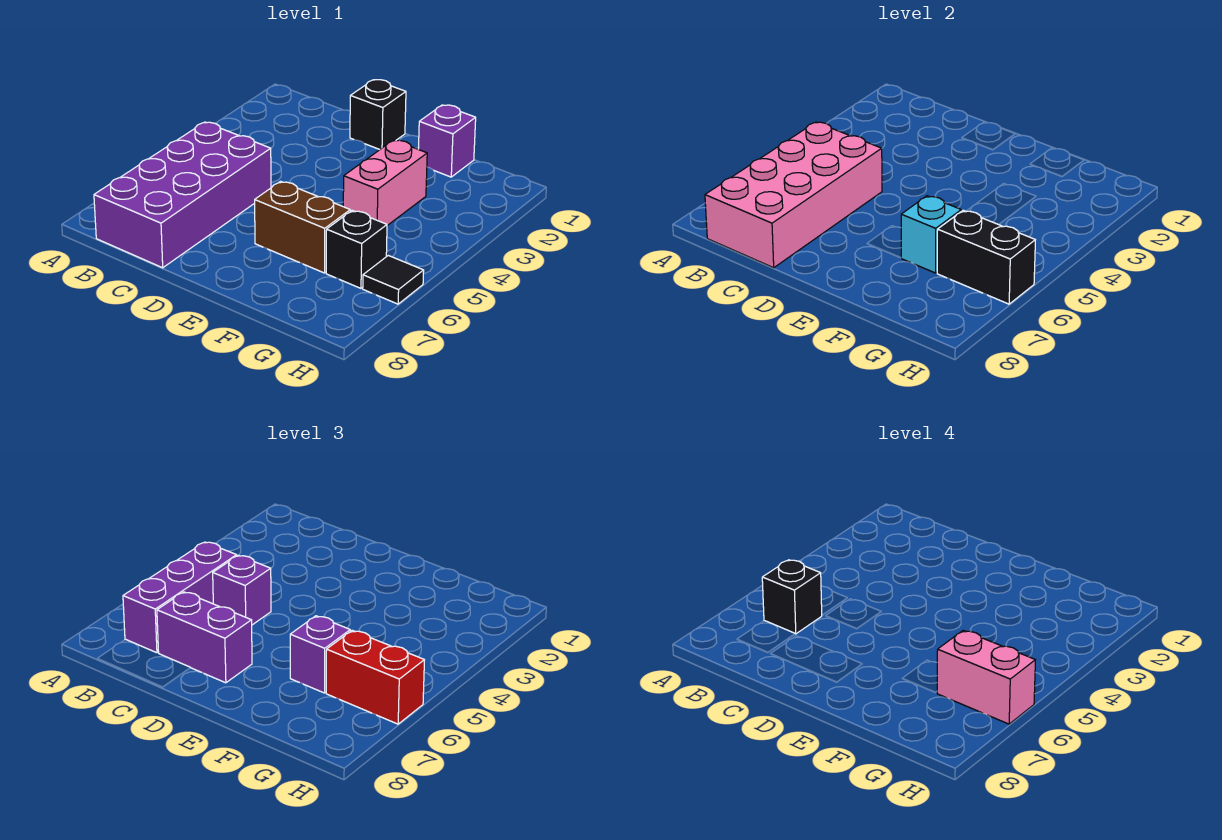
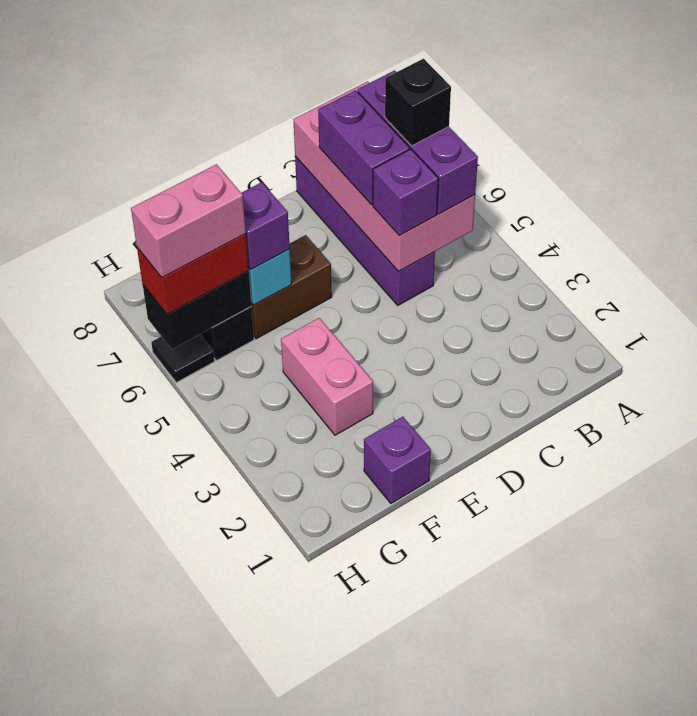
purple 2x4 brick [94,122,271,268] -> purple 1x4 brick [295,156,435,305]
purple 1x2 brick [157,592,252,683] -> purple 1x2 brick turned to [318,90,410,205]
black 1x1 brick [350,80,406,149] -> none

